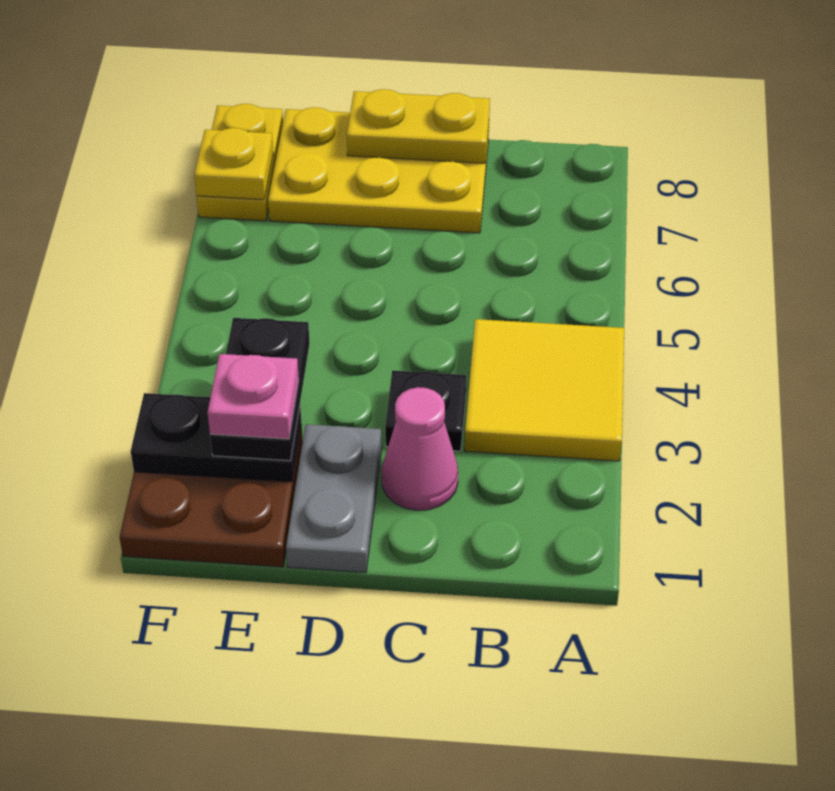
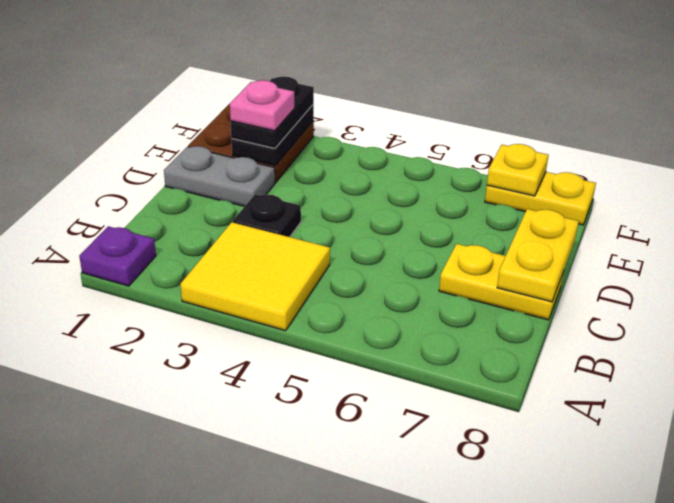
none -> purple 1x1 plate [79,226,156,286]
pink 1x1 cone [382,387,458,510] -> none
yellow 2x3 plate [268,107,489,233] -> yellow 1x2 plate [439,244,563,320]
black 1x2 plate [210,318,310,461] -> black 1x2 plate turned to [231,77,314,148]

